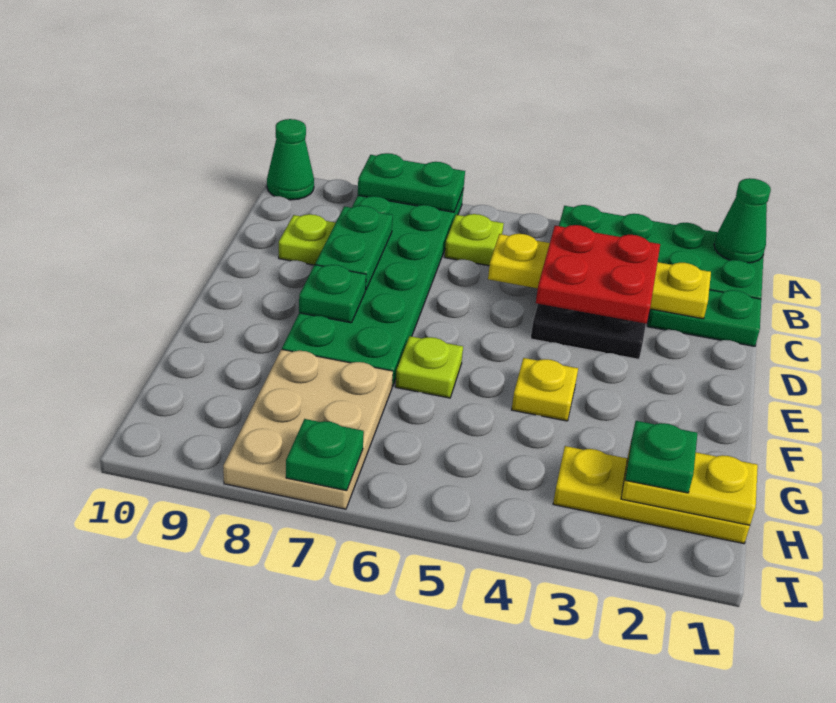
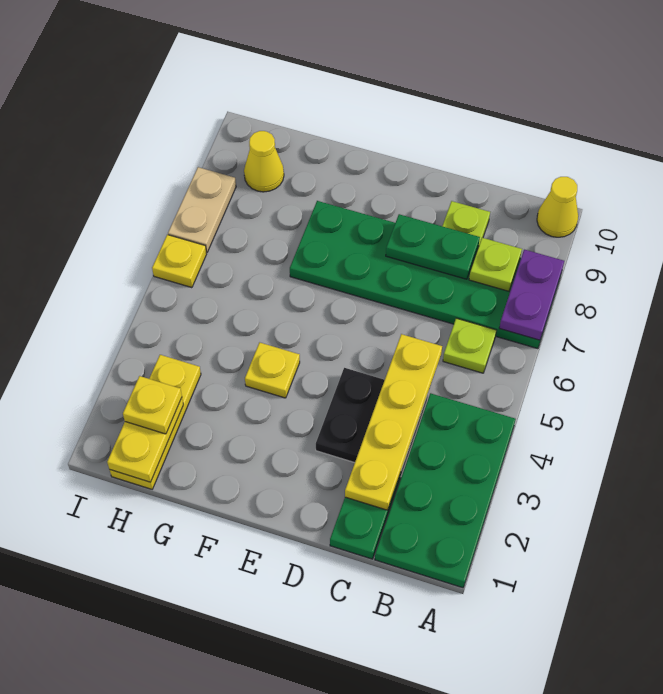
green 1x1 cone [714,178,771,263] -> none
green 1x2 plate [358,153,465,212] -> purple 1x2 plate [499,250,564,340]
green 1x1 cone [267,119,314,200] -> yellow 1x1 cone [537,177,578,237]
red 2x2 plate [536,225,660,324] -> none
green 1x1 plate [299,265,366,323] -> none
lime 1x1 plate [395,336,463,398] -> lime 1x1 plate moved to [469,238,522,291]
tan 2x3 plate [223,349,393,509] -> tan 1x2 plate [168,167,236,252]
green 1x1 plate [625,421,697,493] -> yellow 1x1 plate [123,376,182,434]
none -> yellow 1x1 cone [244,131,284,192]
none -> yellow 1x1 plate [152,235,207,288]
green 1x1 plate [286,419,364,491] -> none

